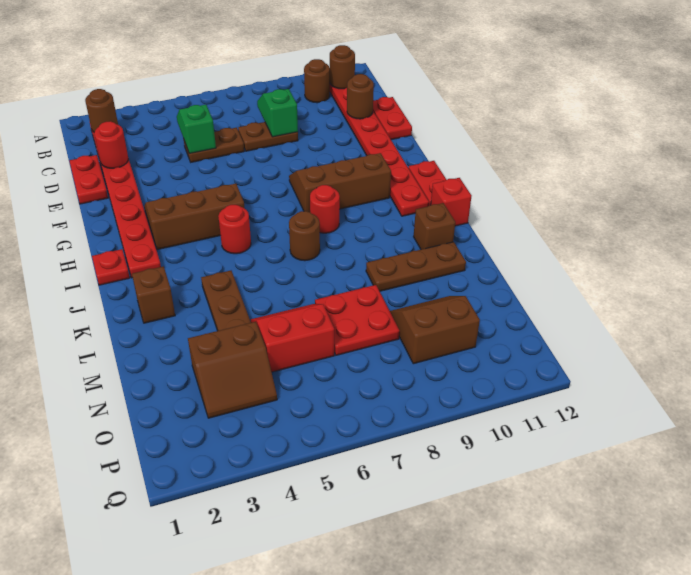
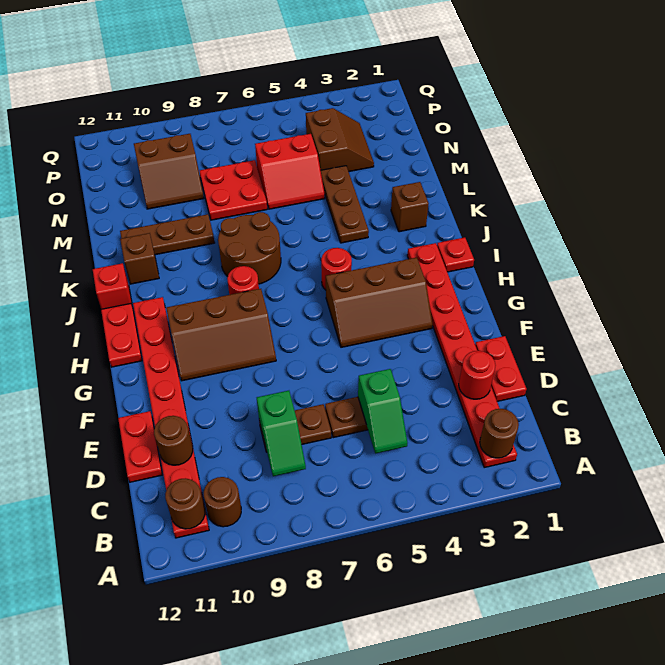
brown 1x1 round brick [289,211,320,261] -> brown 2x2 round brick [218,212,281,284]
brown 2x2 slope [188,322,277,418] -> brown 2x2 slope turned to [306,108,374,172]

